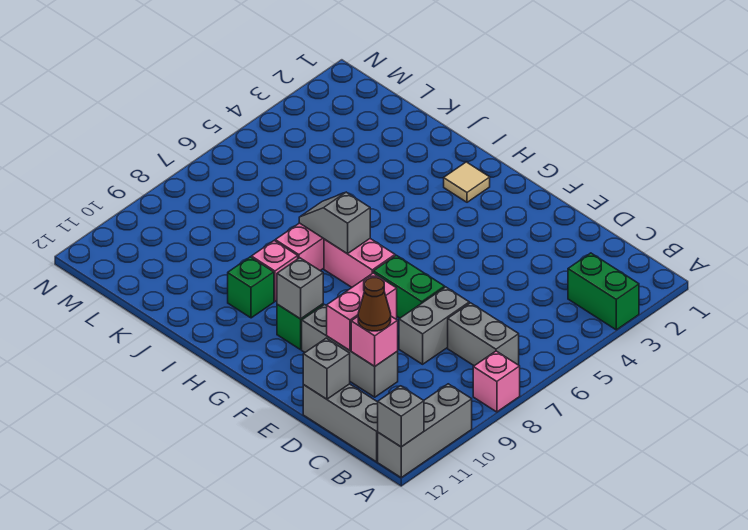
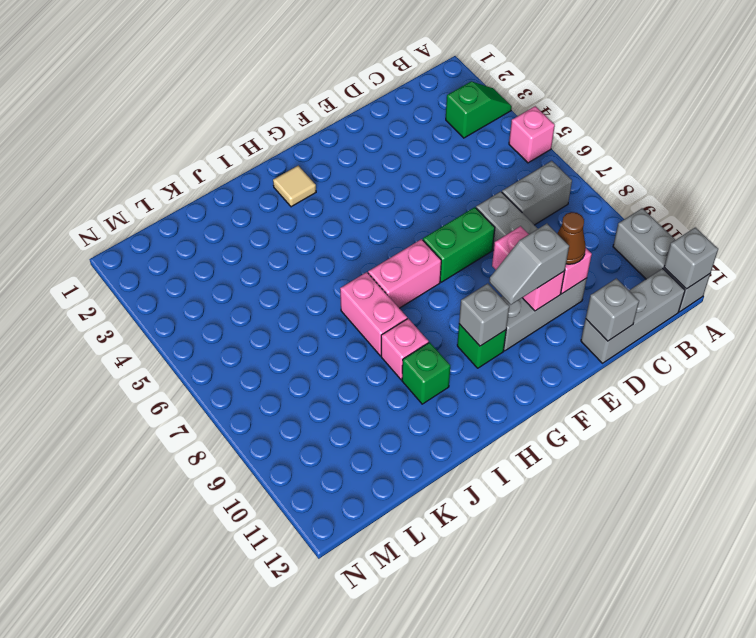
green 1x2 brick [568,253,639,330] -> green 1x2 slope [446,82,512,138]
pink 1x1 brick [473,351,520,412] -> pink 1x1 brick moved to [509,106,555,163]
grey 1x2 slope [299,192,370,254] -> grey 1x2 slope moved to [489,224,569,305]

